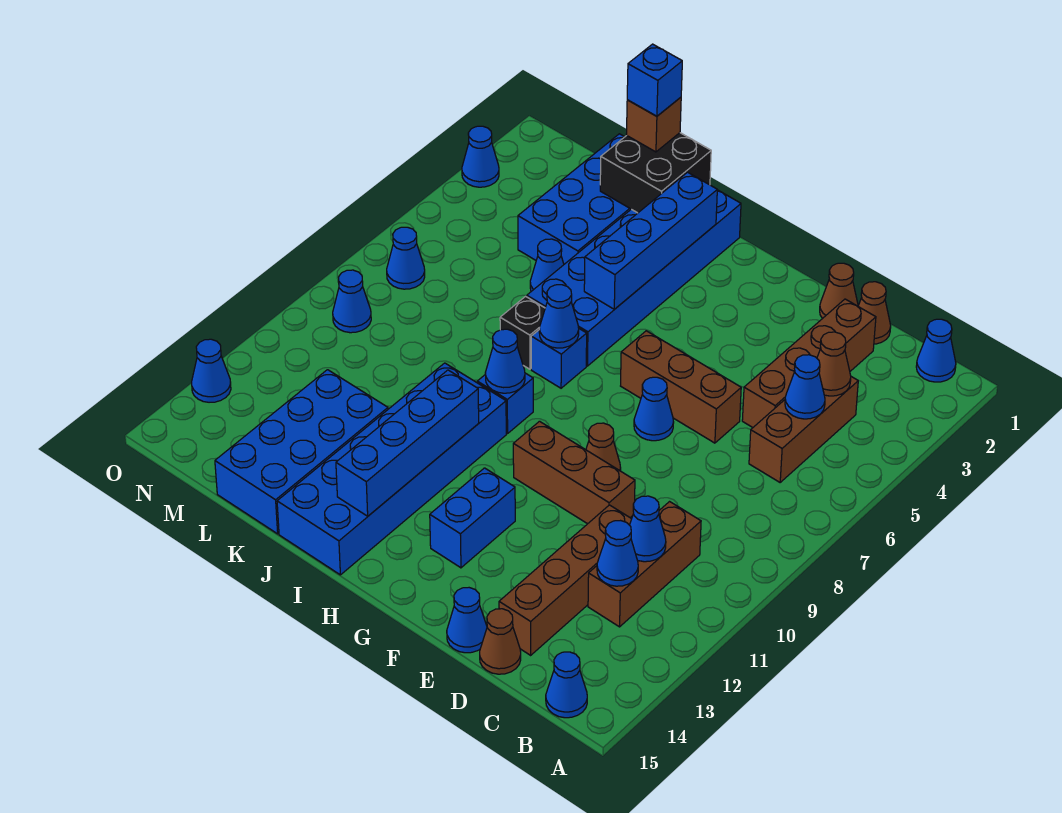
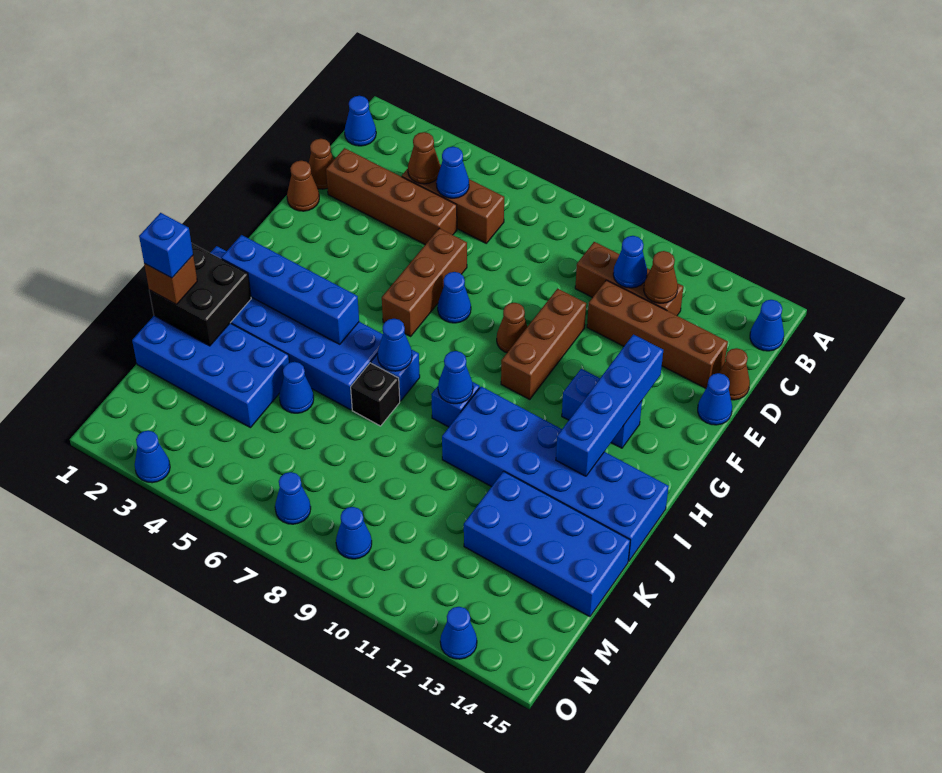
blue 1x1 cone [597,521,638,586] -> brown 1x1 cone [644,251,678,303]
blue 1x4 brick [336,370,479,516] -> blue 1x4 brick turned to [556,334,663,476]

